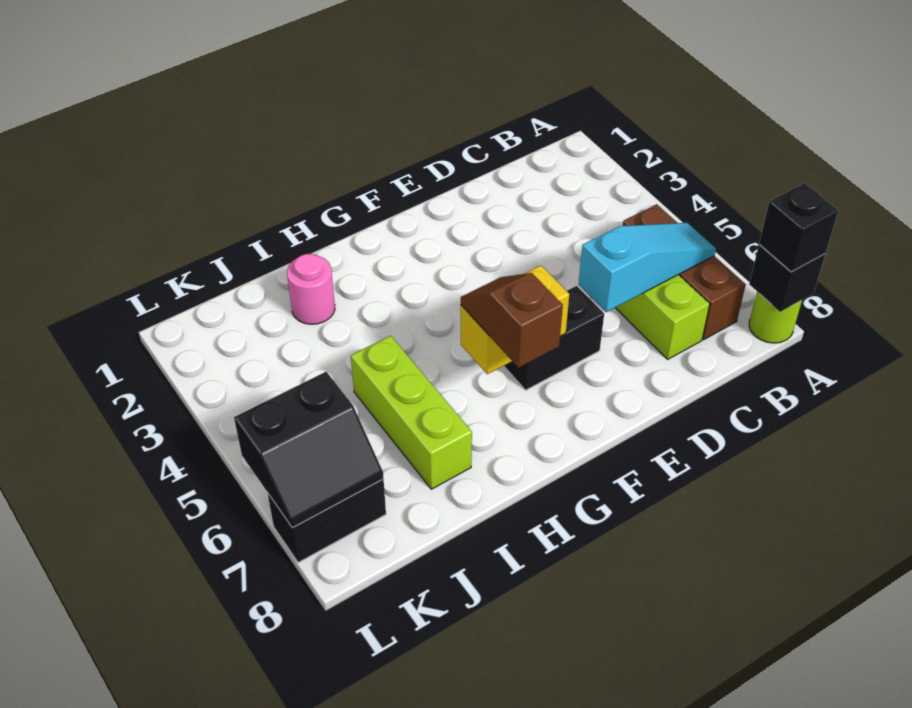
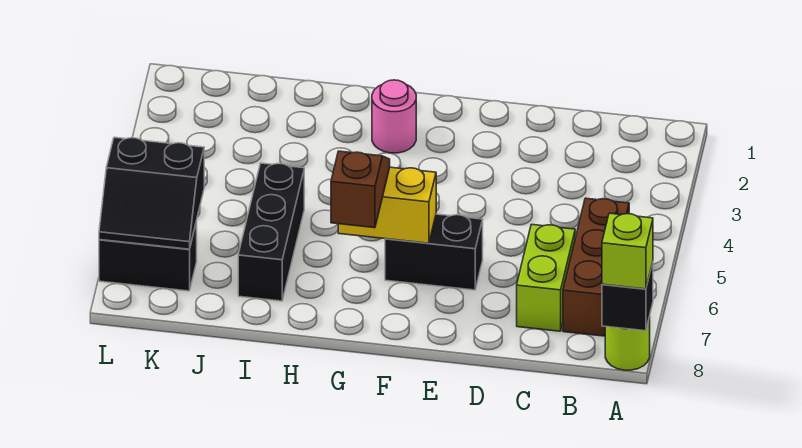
black 1x1 brick [759,183,838,272] -> lime 1x1 brick [602,213,653,289]
cyan 1x3 slope [578,223,716,312] -> none
pink 1x1 round brick [287,254,335,324] -> pink 1x1 round brick moved to [372,80,416,153]
lime 1x3 brick [351,336,472,489] -> black 1x3 brick [238,163,304,301]

